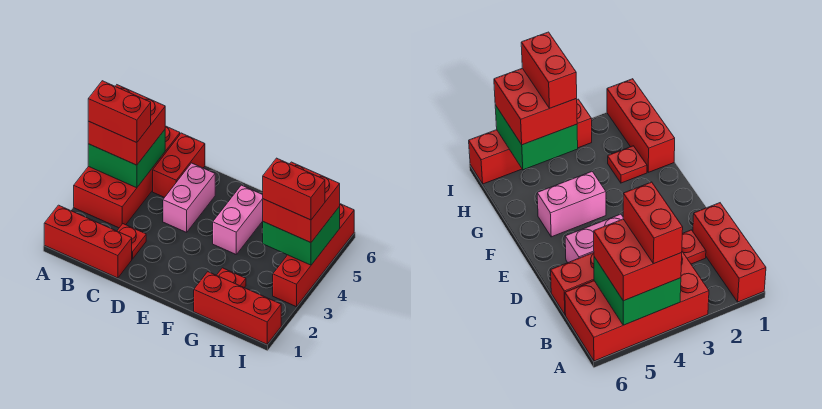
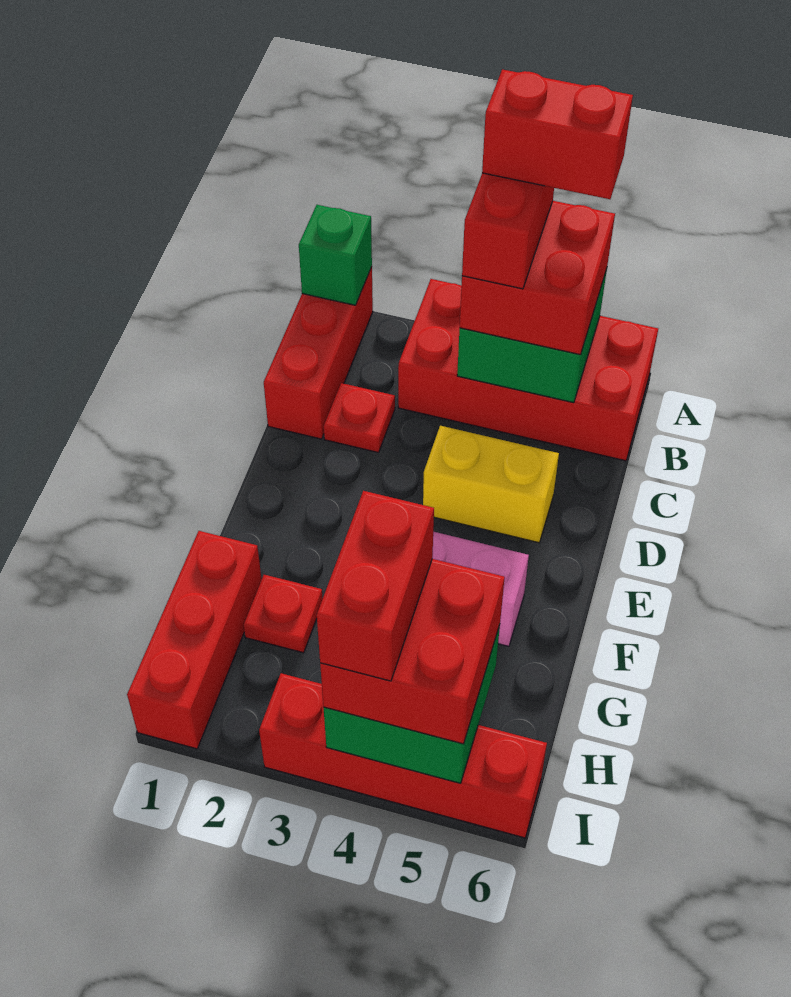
none -> green 1x1 brick [299,205,372,305]
red 1x2 brick [153,133,205,197] -> red 1x2 brick moved to [482,69,633,199]
pink 1x2 brick [163,163,215,232] -> yellow 1x2 brick [423,426,559,543]

